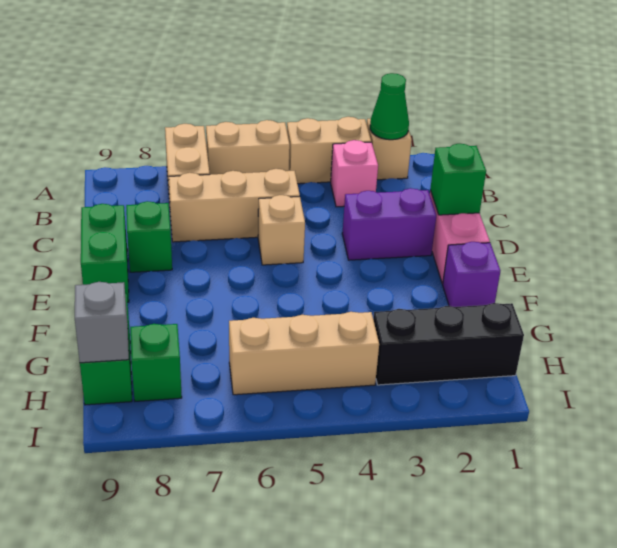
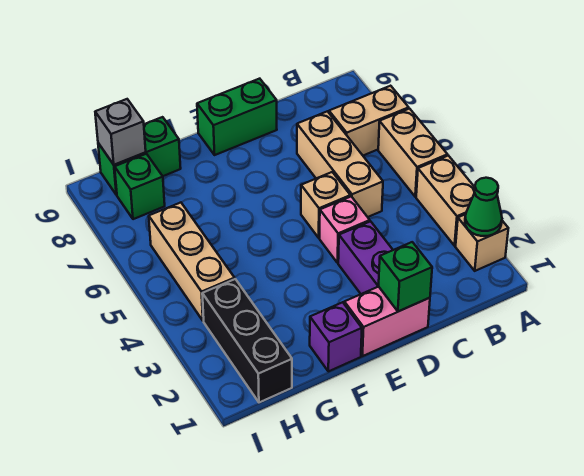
pink 1x1 brick [331,140,378,207] -> pink 1x1 brick moved to [320,197,370,263]
green 1x1 brick [126,201,172,272] -> none

